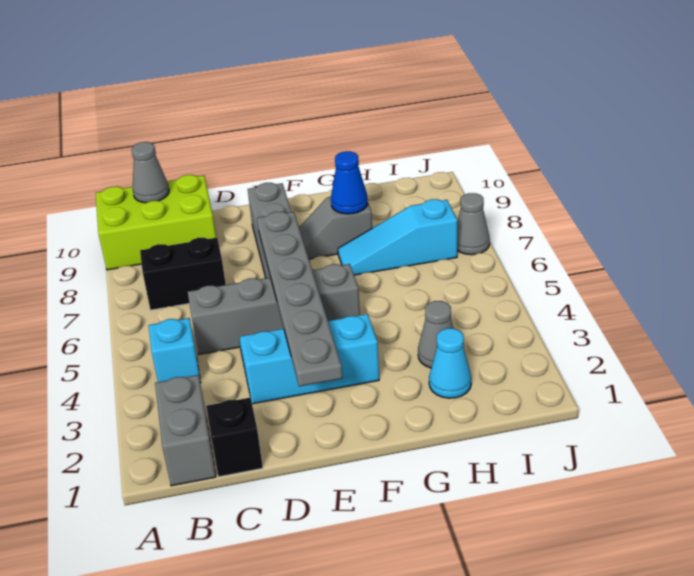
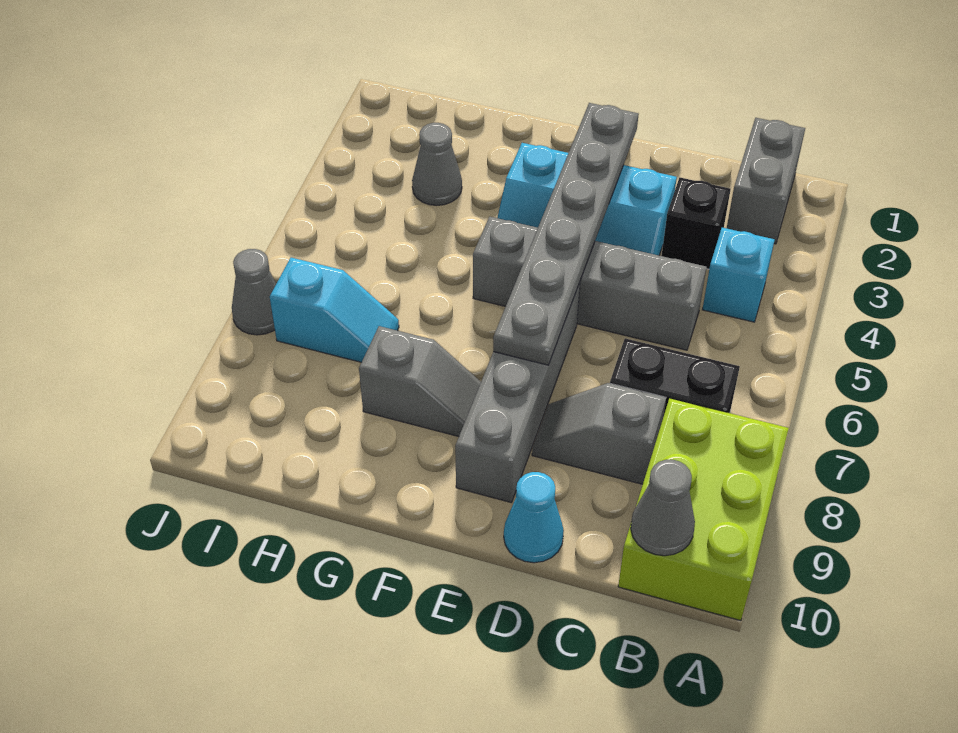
lime 2x3 brick [96,175,216,270] -> lime 2x3 brick turned to [618,398,789,621]
black 1x1 brick [206,398,263,477] -> black 1x1 brick moved to [661,178,731,269]
none -> grey 1x2 slope [532,383,666,484]
cyan 1x3 slope [338,199,457,275] -> cyan 1x2 slope [270,258,399,362]
blue 1x1 cone [331,151,368,214] -> none
cyan 1x1 cone [429,328,471,398] -> cyan 1x1 cone moved to [504,472,564,563]

